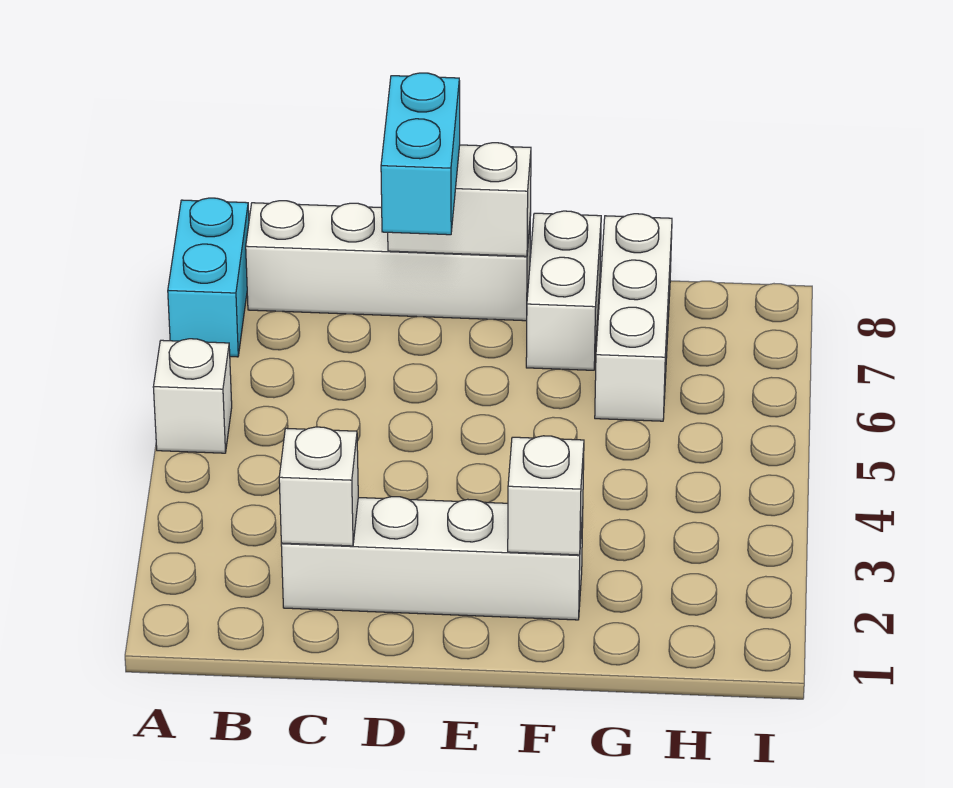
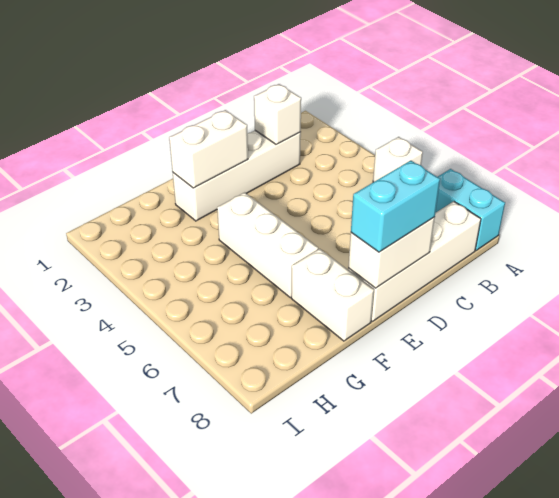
cyan 1x2 brick [381,73,460,235] -> cyan 1x2 brick turned to [351,161,440,252]
white 1x1 brick [508,436,584,555] -> white 1x2 brick [169,110,248,188]
white 1x3 brick [595,214,672,421] -> white 1x3 brick moved to [217,192,318,297]

